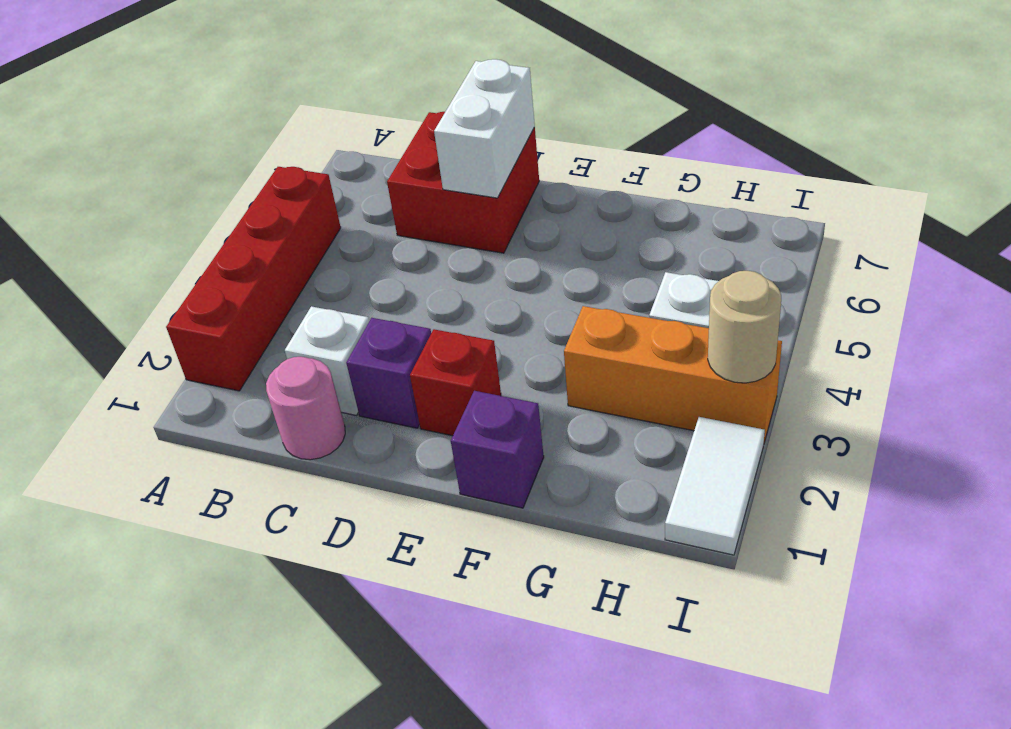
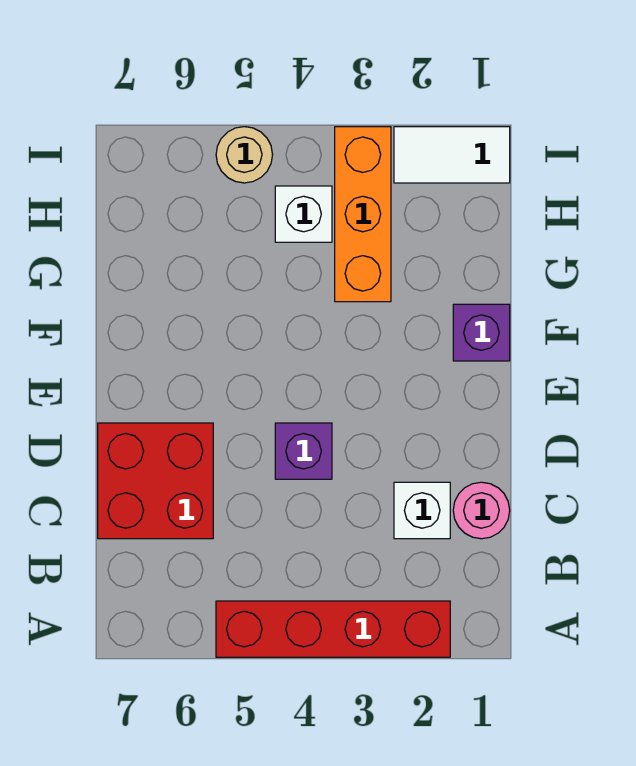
purple 1x1 brick [346,318,431,428] -> purple 1x1 brick moved to [275,423,332,479]
white 1x2 brick [434,59,535,198] -> none
red 1x1 brick [410,329,501,436] -> none
tan 1x1 round brick [708,271,781,383] -> tan 1x1 round brick moved to [216,127,273,183]

